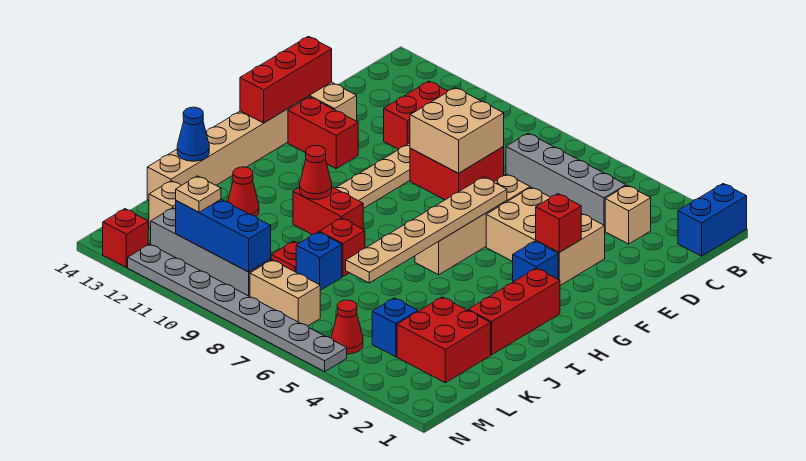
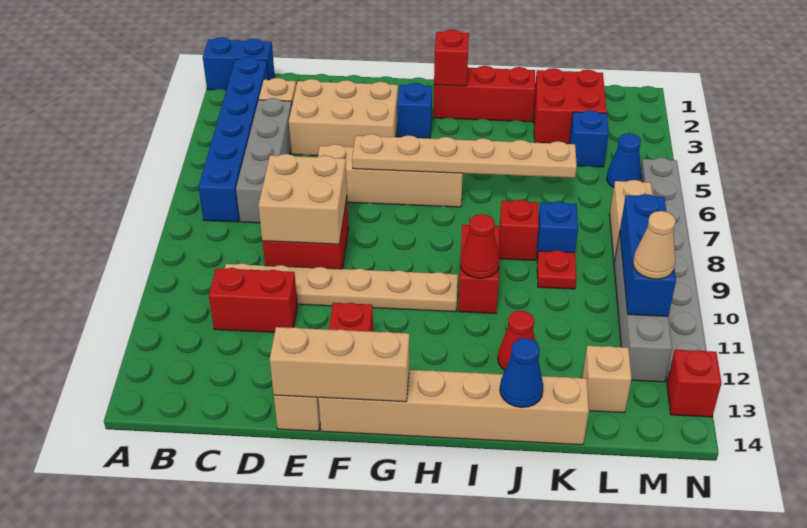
none -> blue 1x6 brick [199,57,269,222]
tan 2x3 brick [486,187,605,285] -> tan 2x3 brick turned to [289,79,398,155]
red 1x3 brick [240,36,332,123] -> tan 1x3 brick [270,327,409,402]
red 1x1 brick [536,194,581,252] -> red 1x1 brick moved to [434,30,469,86]
red 1x1 cone [331,300,363,354] -> blue 1x1 cone [607,133,642,187]
tan 1x1 plate [176,176,221,212] -> tan 1x1 cone [633,211,676,279]

